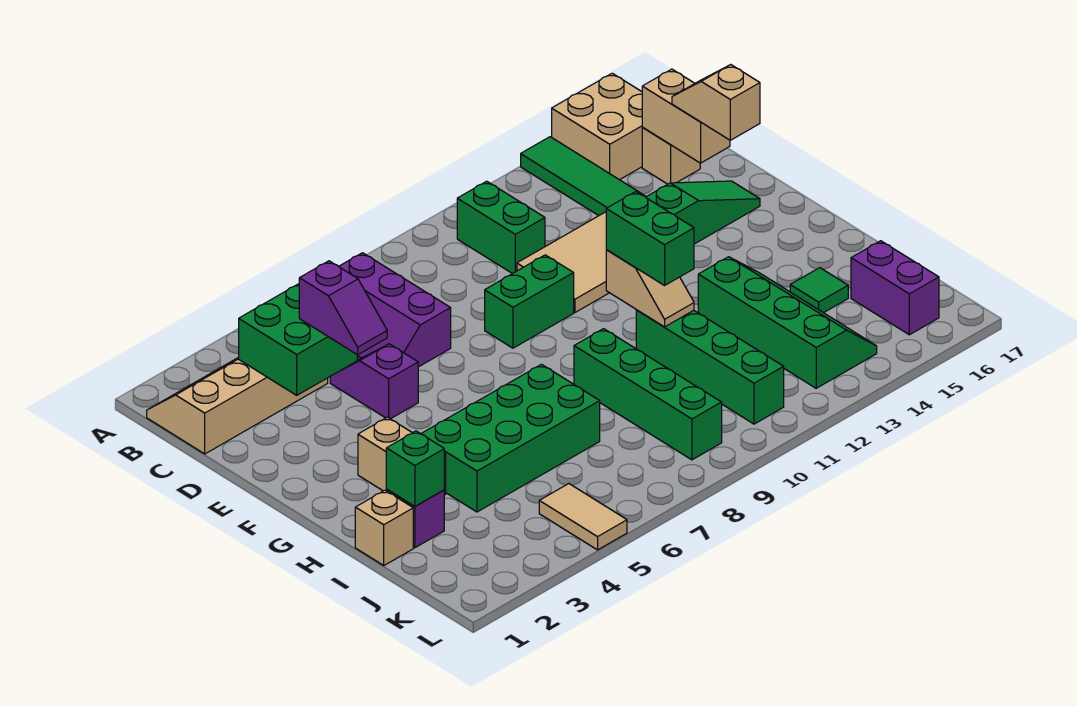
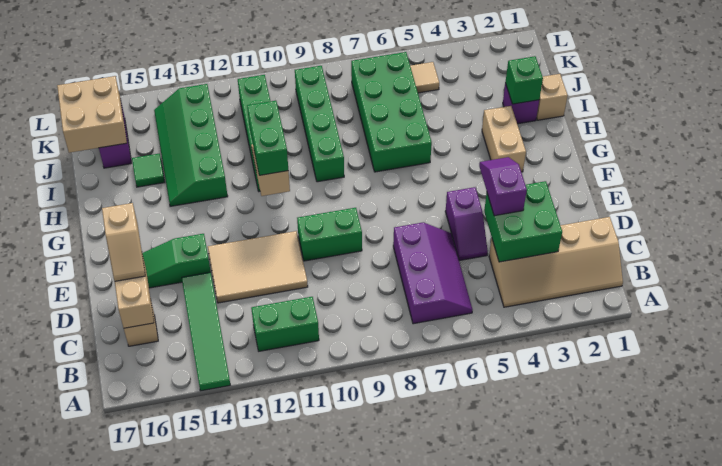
tan 2x2 brick [552,73,643,180] -> tan 2x2 brick moved to [57,76,127,153]
green 1x2 brick [457,181,545,274] -> green 1x2 brick turned to [251,297,319,351]
green 2x4 brick [421,364,600,512] -> green 2x4 brick turned to [351,52,432,172]
tan 1x2 tile [539,484,627,550] -> tan 1x1 tile [410,62,439,93]

